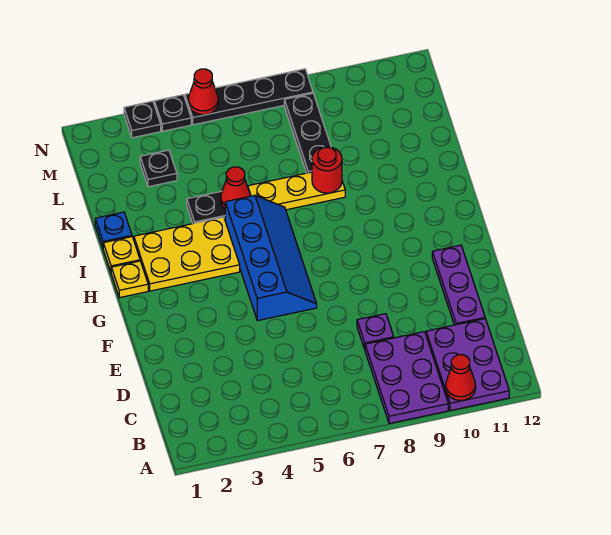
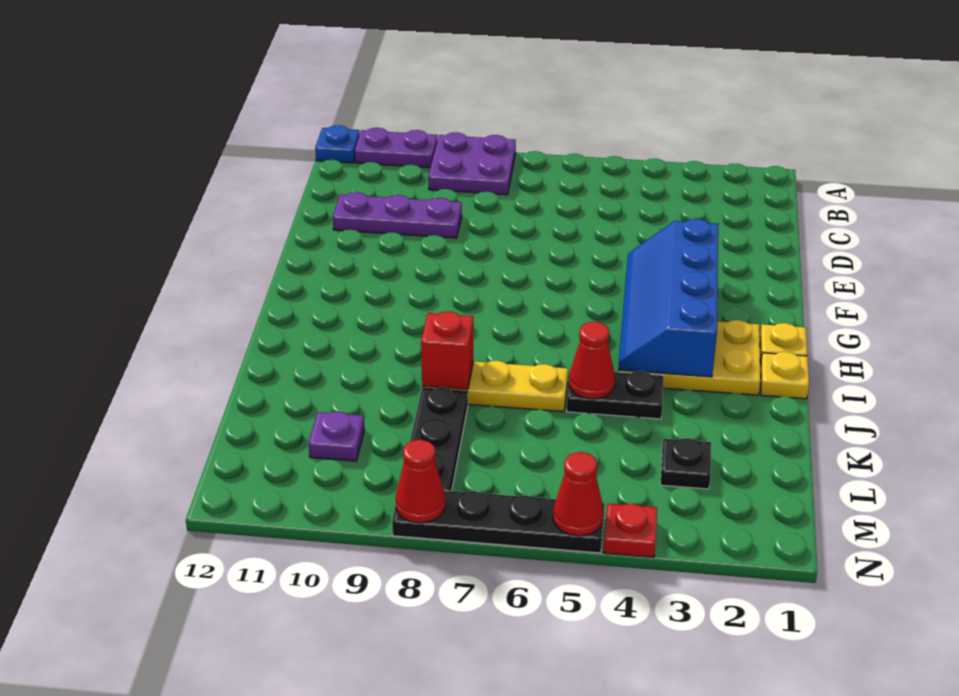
purple 2x3 plate [365,332,448,424] -> purple 2x2 plate [428,132,516,195]
purple 2x3 plate [426,319,509,411] -> purple 1x2 plate [355,128,437,168]
red 1x1 cone [446,355,476,400] -> red 1x1 cone moved to [396,440,446,523]
purple 1x1 plate [357,314,394,349] -> purple 1x1 plate moved to [308,412,365,461]
purple 1x3 plate [432,245,485,325] -> purple 1x3 plate turned to [333,192,462,238]
blue 2x4 slope [225,195,317,321] -> blue 2x4 slope moved to [618,219,718,377]
blue 1x1 plate [95,212,132,247] -> blue 1x1 plate moved to [315,125,360,163]
red 1x1 round brick [312,147,342,193] -> red 1x1 brick [421,311,473,390]
black 1x1 plate [124,101,161,138] -> none
black 1x1 plate [154,95,191,131] -> red 1x1 plate [603,503,657,557]

